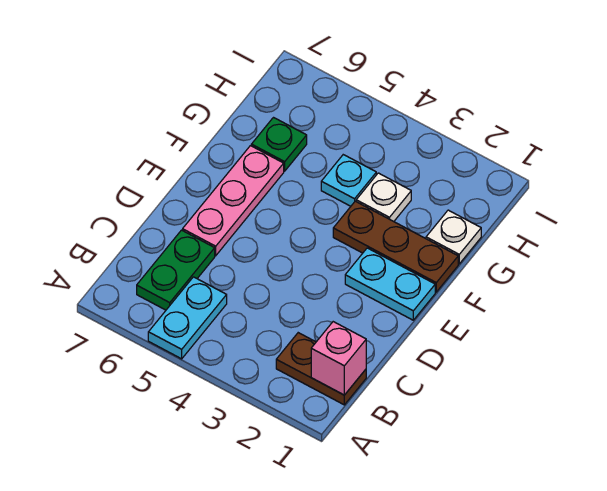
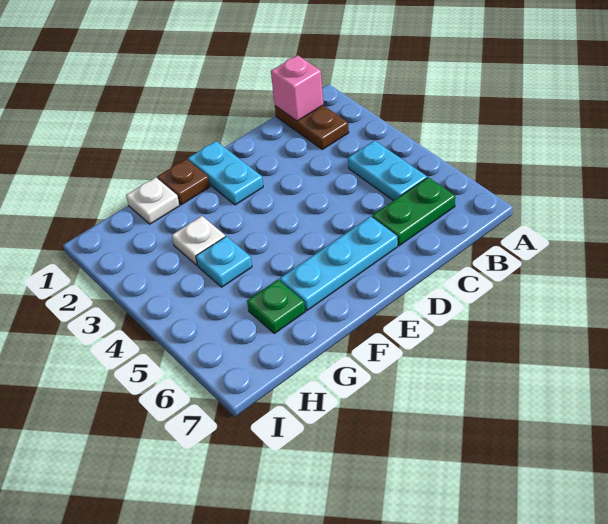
cyan 1x2 plate [148,277,227,359] -> cyan 1x2 plate turned to [348,140,427,201]
pink 1x3 plate [183,146,284,256] -> cyan 1x3 plate [280,216,398,311]
brown 1x3 plate [333,201,458,292] -> brown 1x1 plate [158,159,210,205]

